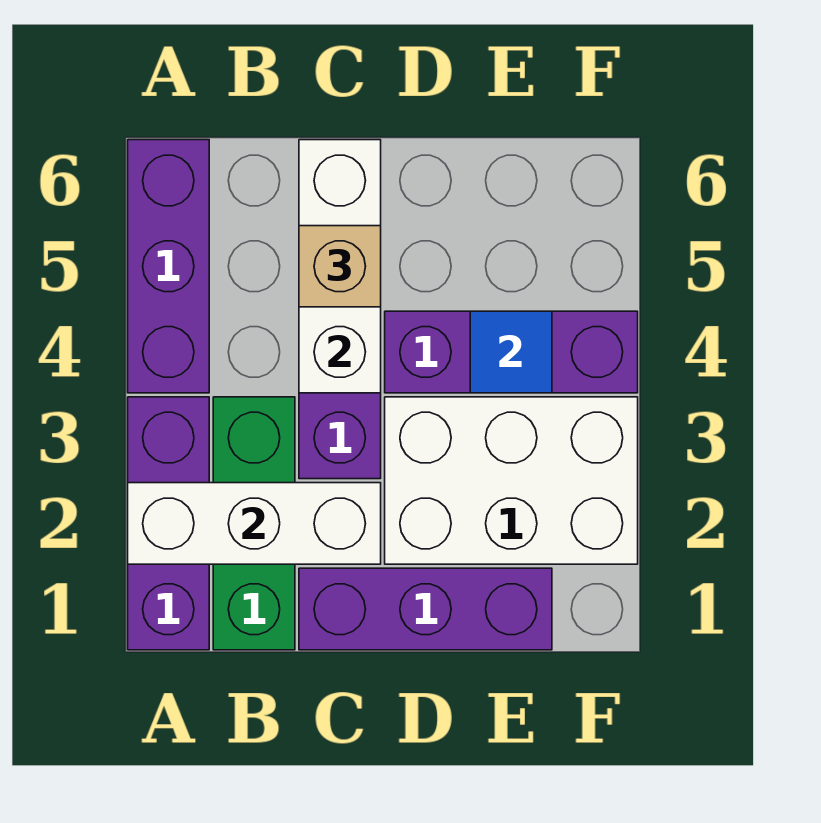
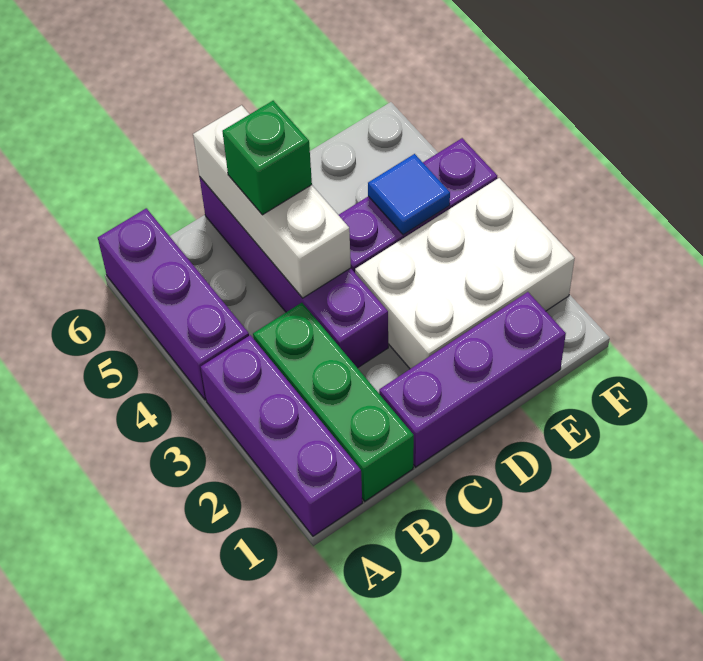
white 1x3 brick [128,483,381,564] -> none
tan 1x1 brick [299,226,381,307] -> green 1x1 brick [222,101,312,215]

